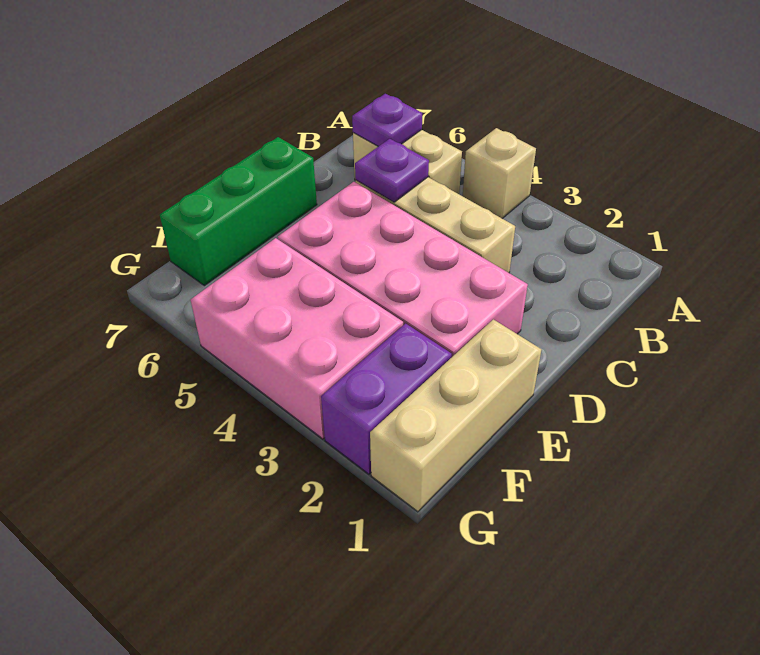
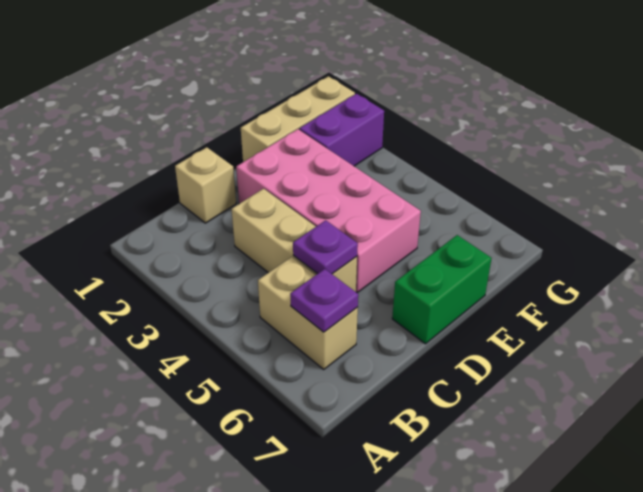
tan 1x1 brick [463,128,536,219] -> tan 1x1 brick moved to [175,147,236,223]
green 1x3 brick [160,137,317,286] -> green 1x2 brick [392,235,492,344]
pink 2x3 brick [190,238,403,439] -> none

